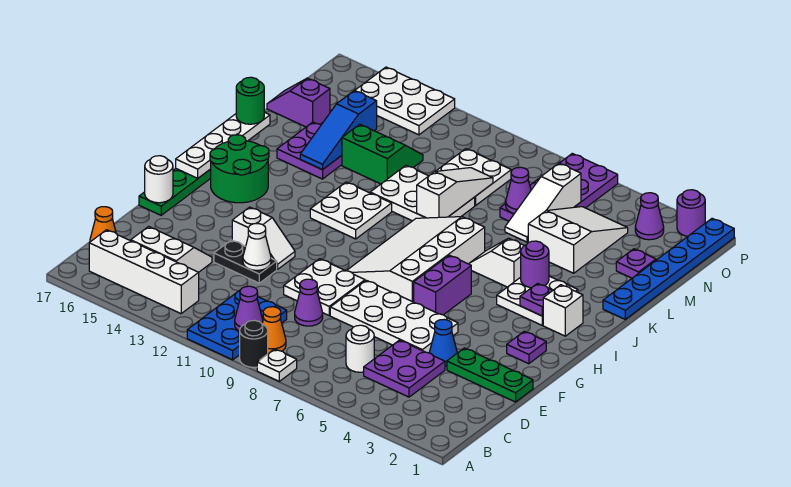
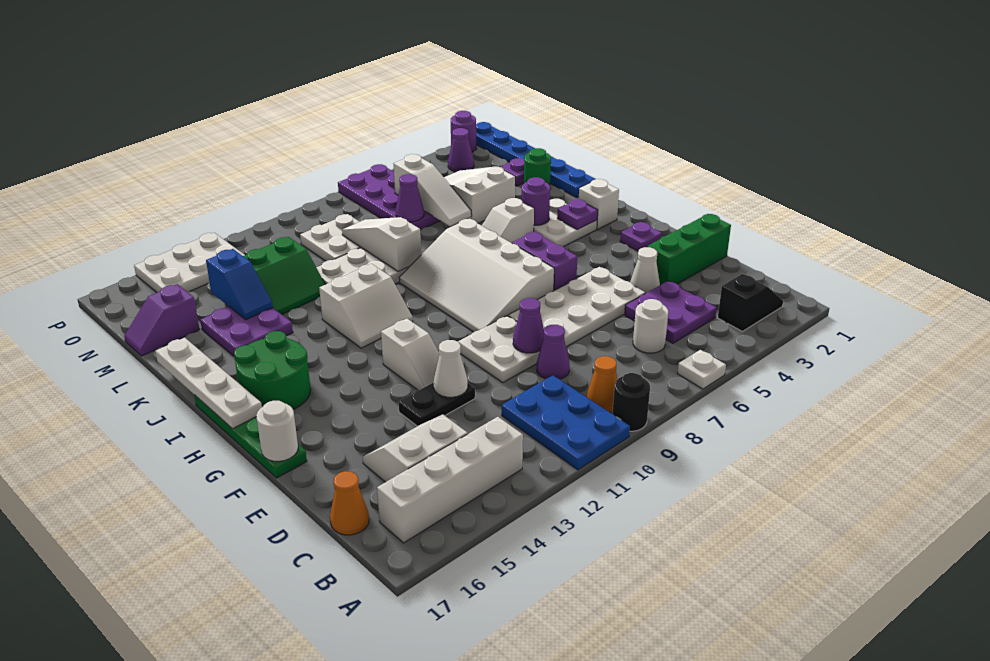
white 1x1 plate [257,349,297,381] -> white 1x1 plate moved to [677,350,726,389]
none -> black 1x2 slope [718,274,783,331]
purple 1x1 cone [235,286,263,331] -> purple 1x1 cone moved to [513,298,544,353]
green 1x3 plate [447,348,533,402] -> green 1x3 brick [647,214,731,285]
blue 1x1 cone [429,319,457,366] -> white 1x1 cone [630,247,660,293]
white 1x2 slope [232,207,295,269] -> white 1x2 slope turned to [381,319,439,390]
white 2x2 plate [310,182,392,239] -> white 2x2 slope [319,264,413,348]
blue 1x3 slope [300,90,377,170] -> blue 1x2 slope [206,249,273,320]
green 1x1 round brick [236,77,264,124] -> green 1x1 round brick moved to [524,148,551,185]
green 2x2 slope [342,124,423,184] -> green 2x2 slope turned to [243,237,325,314]

